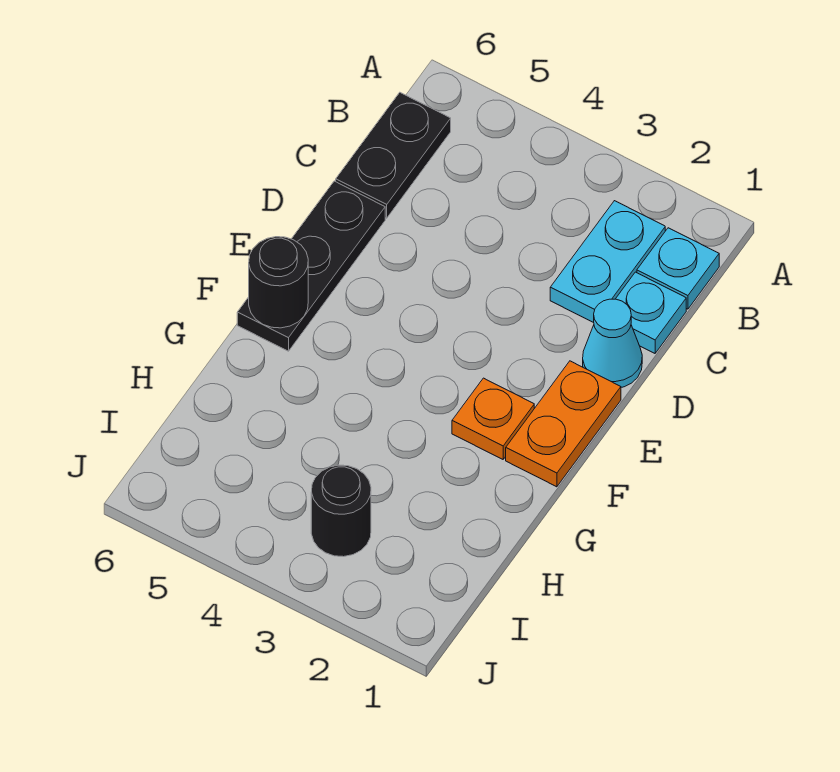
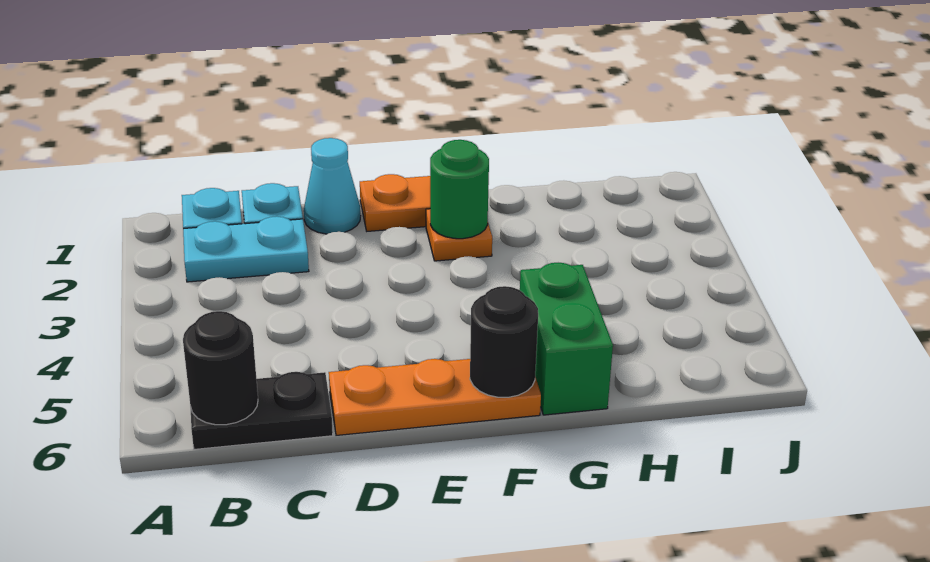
black 1x3 plate [237,181,385,351] -> orange 1x3 plate [329,359,541,435]
none -> green 1x1 round brick [430,140,489,239]
none -> green 1x2 brick [520,263,613,415]
black 1x1 round brick [311,465,371,557] -> black 1x1 round brick moved to [183,311,258,425]

